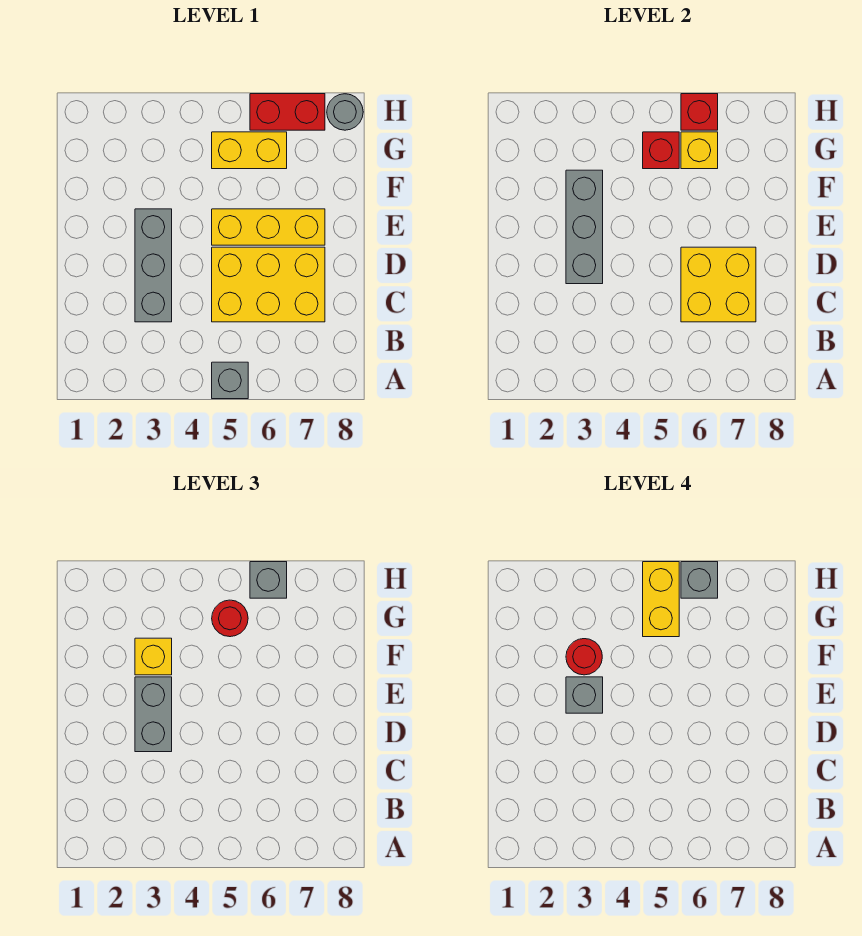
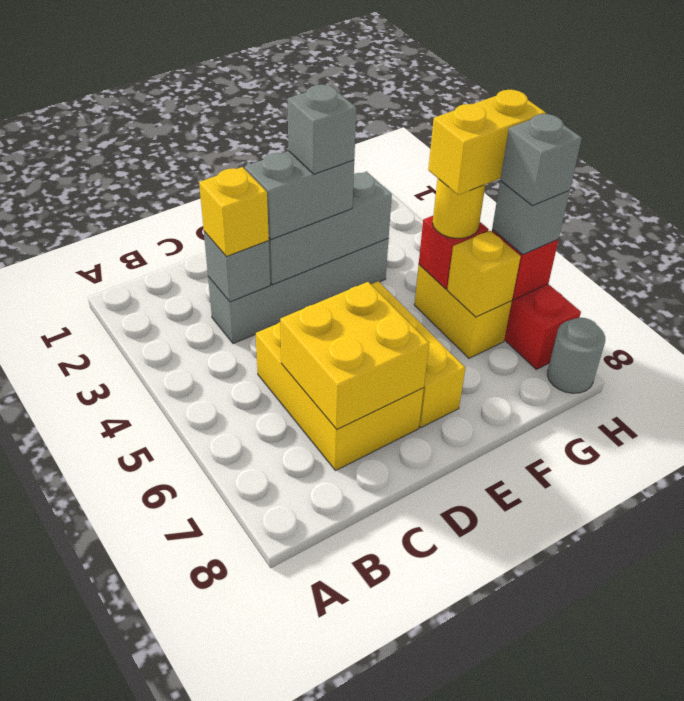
grey 1x1 brick [212,362,248,399] -> grey 1x1 brick moved to [204,231,270,302]
grey 1x3 brick [135,209,172,322] -> grey 1x4 brick [208,239,389,344]
yellow 1x1 brick [135,638,172,675] -> yellow 1x1 brick moved to [199,167,269,257]
red 1x1 round brick [566,639,602,675] -> none
red 1x1 round brick [212,600,248,637] -> yellow 1x1 round brick [433,178,485,238]

